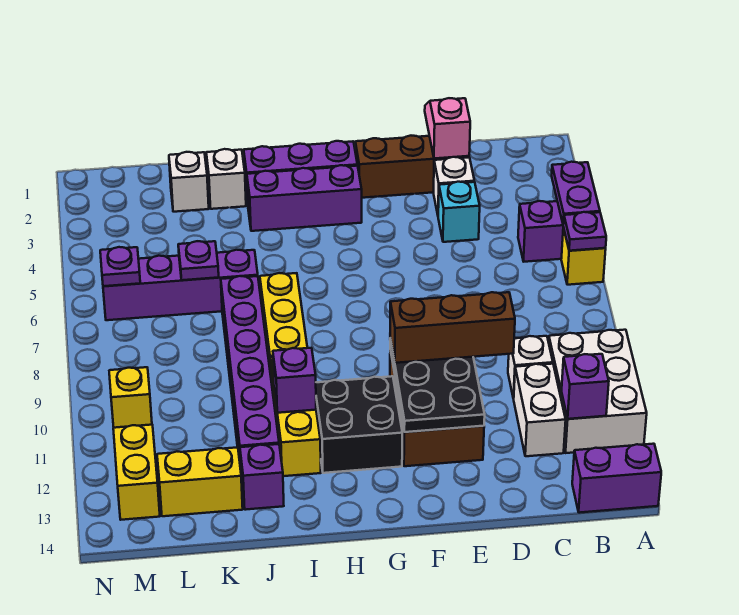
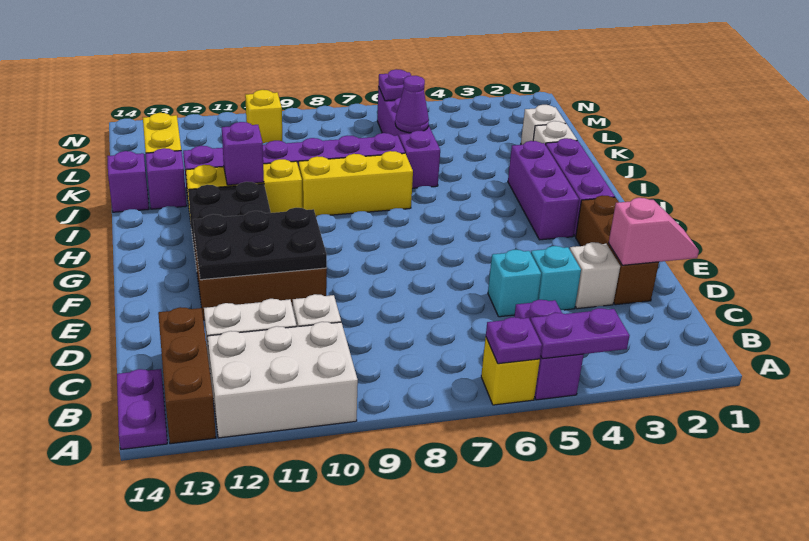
purple 1x2 brick [572,444,661,513] -> purple 1x2 plate [117,369,167,450]
purple 1x1 brick [562,354,609,419] -> purple 1x1 brick moved to [107,151,149,212]
none -> cyan 1x1 brick [488,250,541,317]
brown 1x3 brick [390,292,515,363] -> brown 1x3 brick moved to [158,307,216,444]
purple 1x1 plate [178,241,219,280] -> purple 1x1 cone [395,76,429,133]
yellow 1x2 brick [113,425,160,520] -> none

